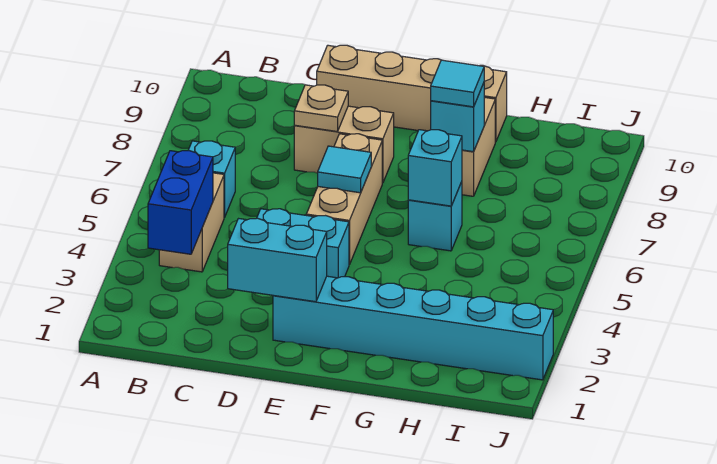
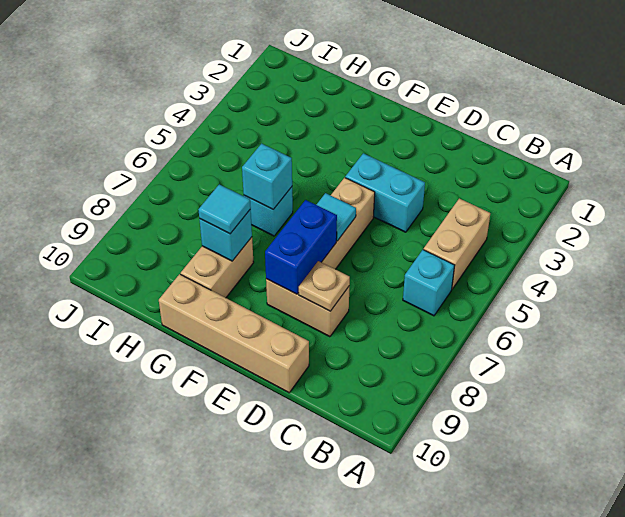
blue 1x2 brick [148,151,213,254] -> blue 1x2 brick moved to [265,200,337,294]
cyan 1x2 brick [228,218,327,302] -> none
cyan 1x6 brick [273,276,553,380] -> none

